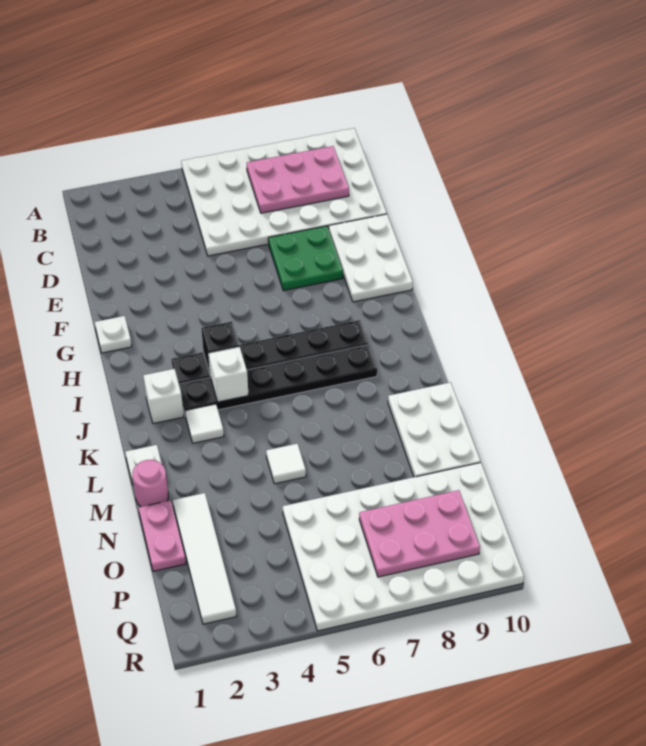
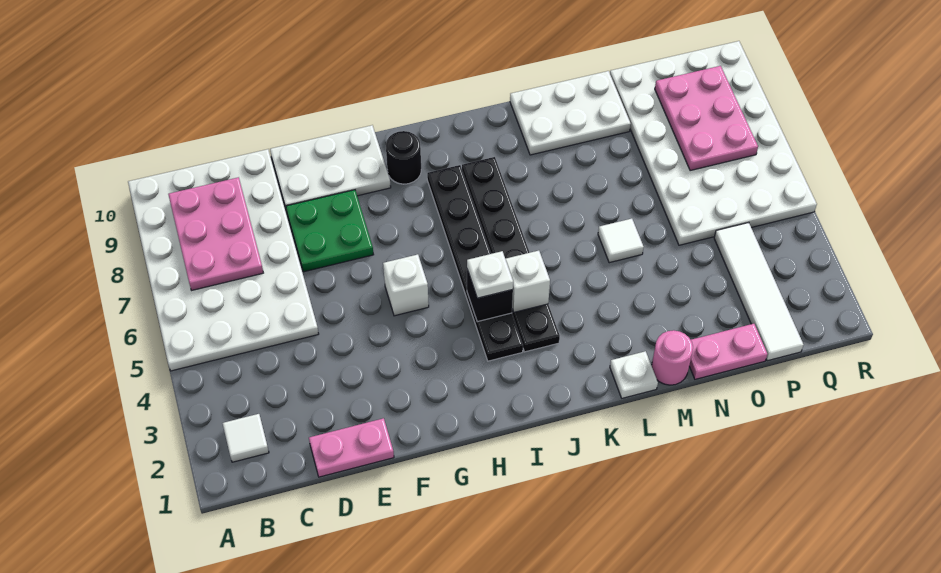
none -> pink 1x2 plate [309,418,394,477]
white 1x1 plate [95,316,132,353] -> white 1x1 plate moved to [467,251,513,298]
none -> black 1x1 round brick [386,131,421,184]
white 1x1 brick [143,369,184,424] -> white 1x1 brick moved to [383,254,429,316]
white 1x1 tile [185,404,224,443] -> white 1x1 tile moved to [223,414,269,462]
white 1x4 tile [173,493,236,624] -> white 1x4 tile turned to [714,223,804,361]

